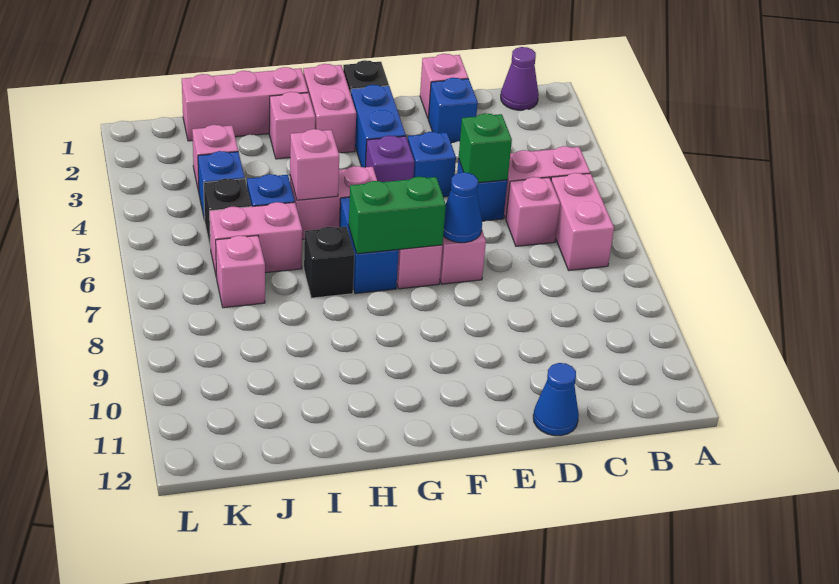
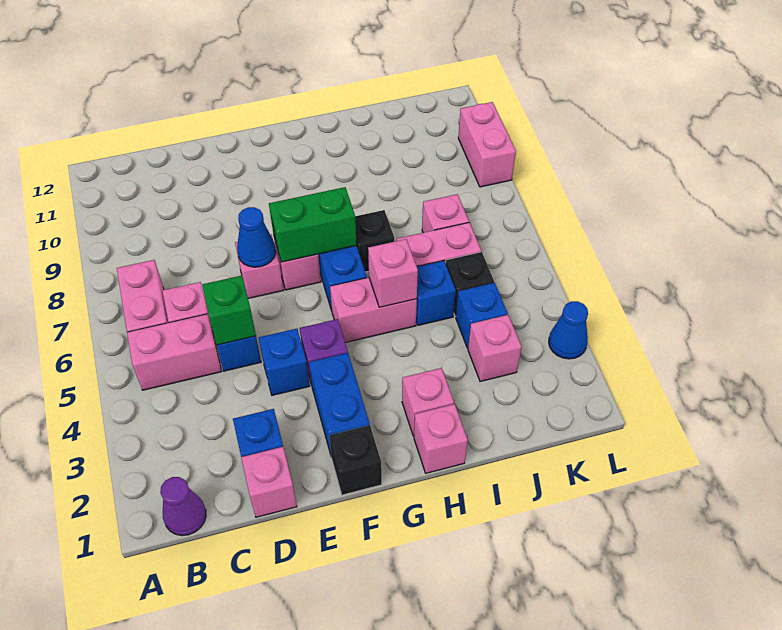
blue 1x1 cone [533,363,579,436] -> blue 1x1 cone moved to [549,301,588,359]
pink 1x2 brick [303,64,356,153] -> pink 1x2 brick moved to [458,102,516,187]
pink 1x3 brick [182,67,308,141] -> pink 1x1 brick [414,404,468,473]

